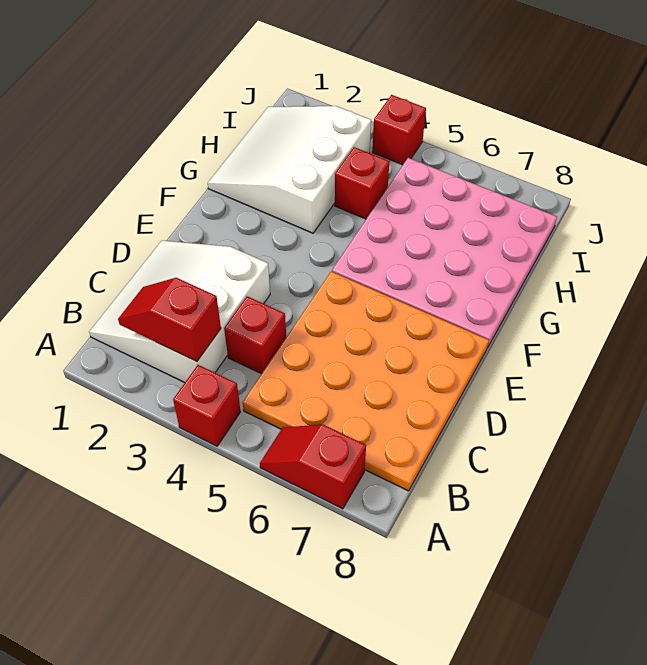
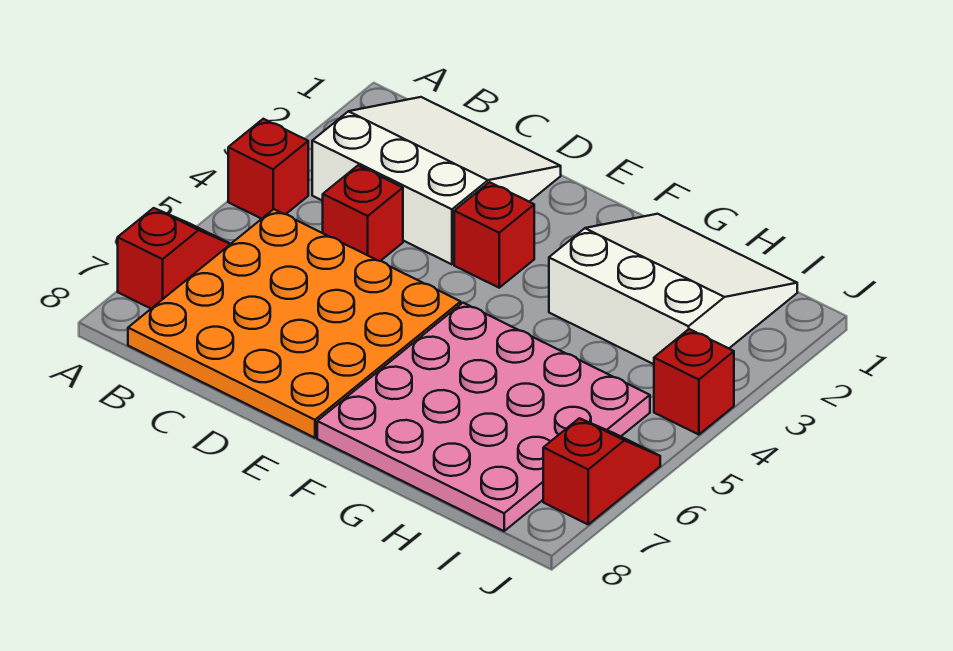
red 1x2 slope [118,278,221,362] -> red 1x2 slope moved to [543,418,660,524]
red 1x1 brick [335,147,390,219] -> red 1x1 brick moved to [454,182,534,288]

